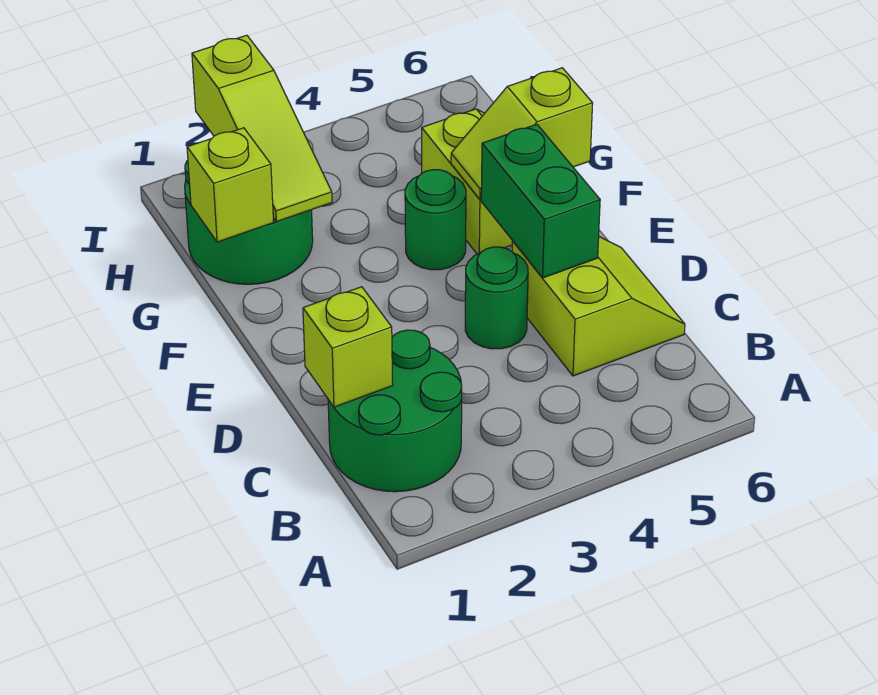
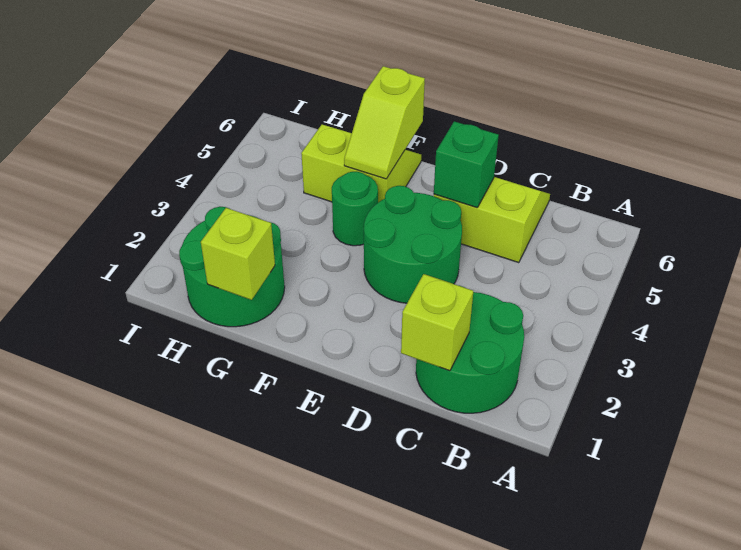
green 1x1 round brick [465,247,528,349] -> green 2x2 round brick [364,186,462,303]
green 1x2 brick [481,124,600,278] -> green 1x1 brick [434,121,499,207]
lime 1x3 slope [192,35,332,222] -> none

